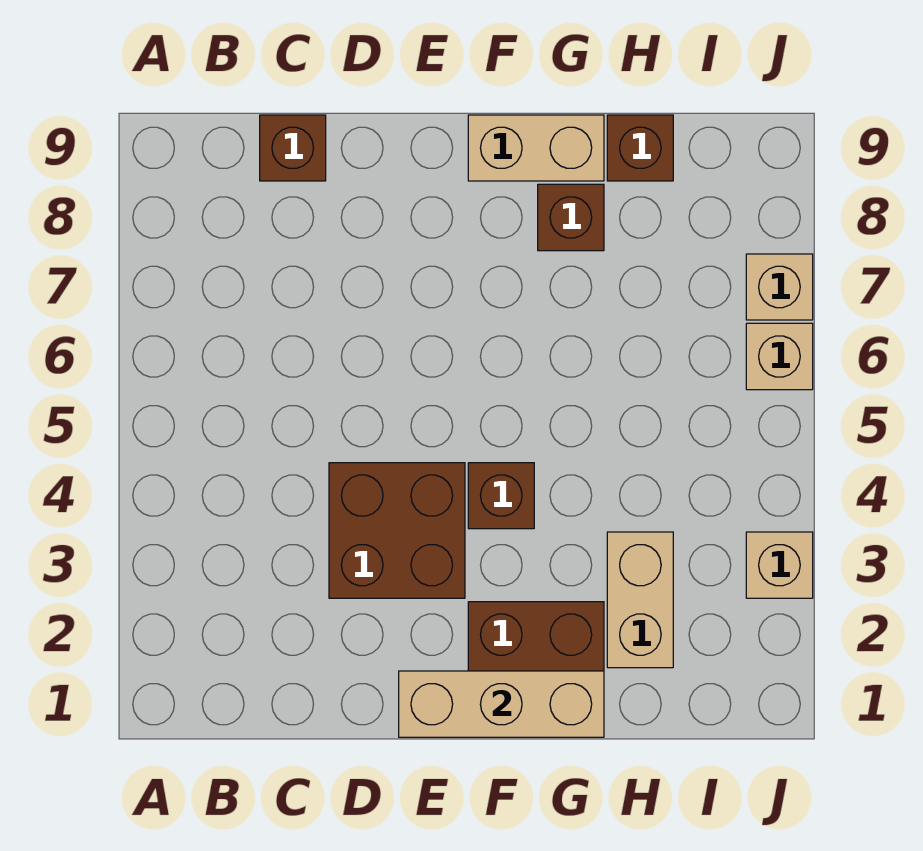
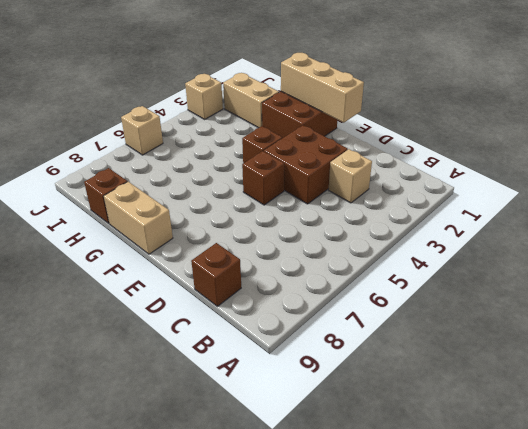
brown 1x1 brick [538,184,604,251] -> brown 1x1 brick moved to [242,151,284,205]
tan 1x2 brick [607,532,673,668] -> tan 1x2 brick turned to [223,73,279,128]
tan 1x1 brick [746,254,813,320] -> tan 1x1 brick moved to [328,149,372,203]

